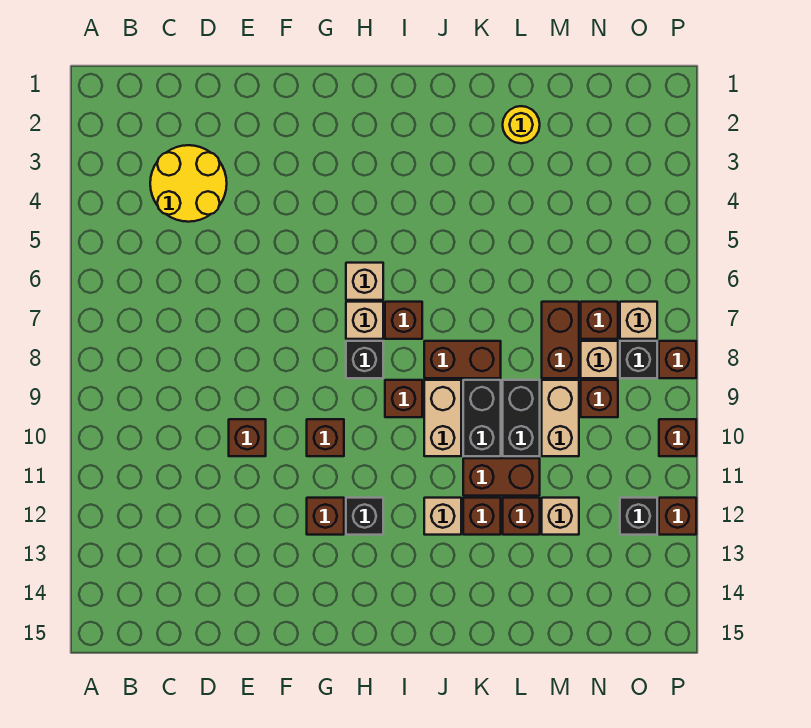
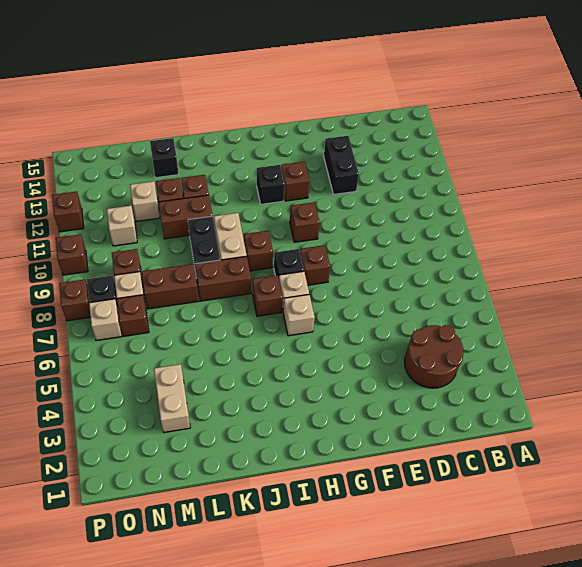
yellow 2x2 round brick [150,145,227,222] -> brown 2x2 round brick [405,325,463,388]
brown 1x1 brick [229,419,266,456] -> brown 1x1 brick moved to [300,245,330,285]
tan 1x1 brick [424,498,461,535] -> tan 1x1 brick moved to [107,206,137,246]
yellow 1x1 round brick [503,106,540,143] -> none
black 1x2 brick [503,380,540,456] -> black 1x2 brick moved to [324,136,359,194]
brown 1x2 brick [542,302,579,378] -> brown 1x2 brick turned to [141,264,199,309]
tan 1x2 brick [542,380,579,456] -> tan 1x2 brick moved to [154,364,190,432]
black 1x1 brick [620,498,657,535] -> black 1x1 brick moved to [150,138,178,178]

